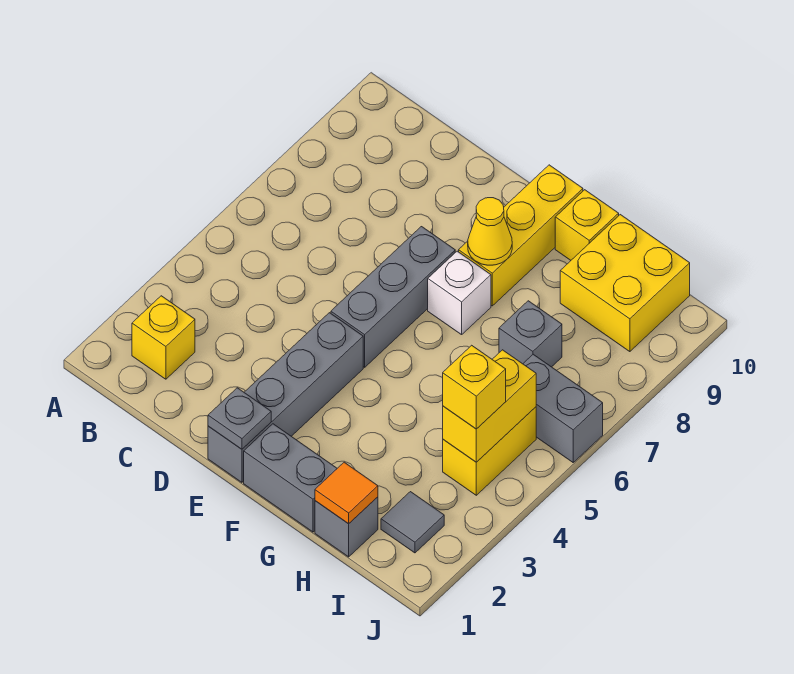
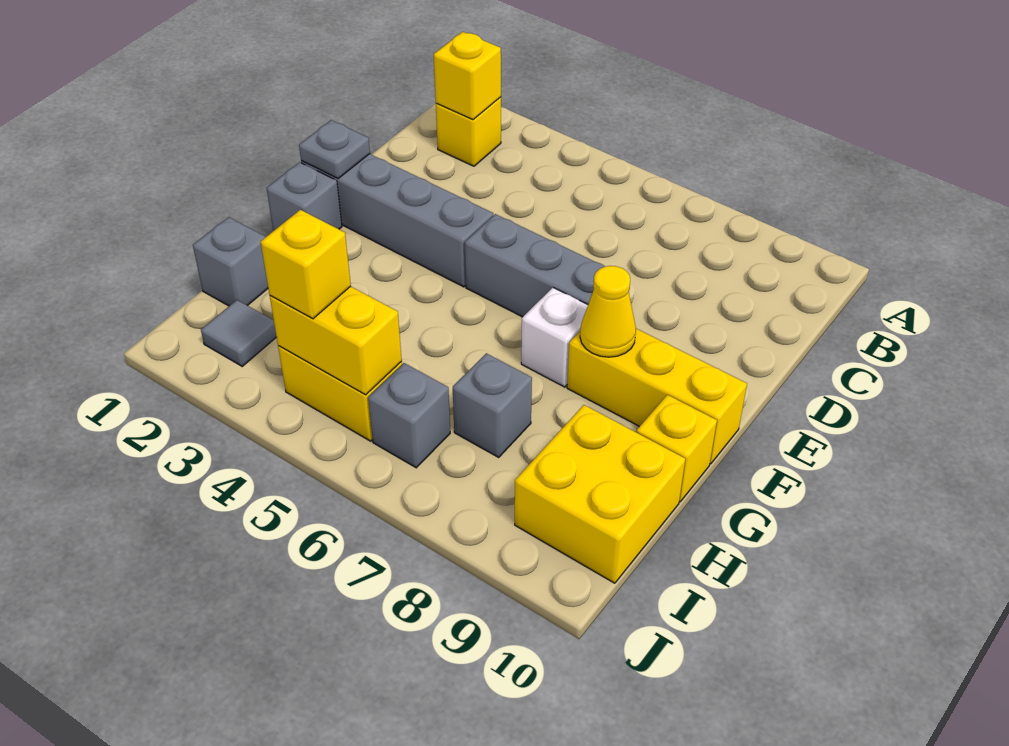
none -> yellow 1x1 brick [434,32,501,120]
grey 1x2 brick [244,424,337,532] -> grey 1x1 brick [267,162,342,231]
orange 1x1 tile [315,462,378,524] -> none
grey 1x2 brick [523,354,603,462] -> grey 1x1 brick [368,363,450,468]

